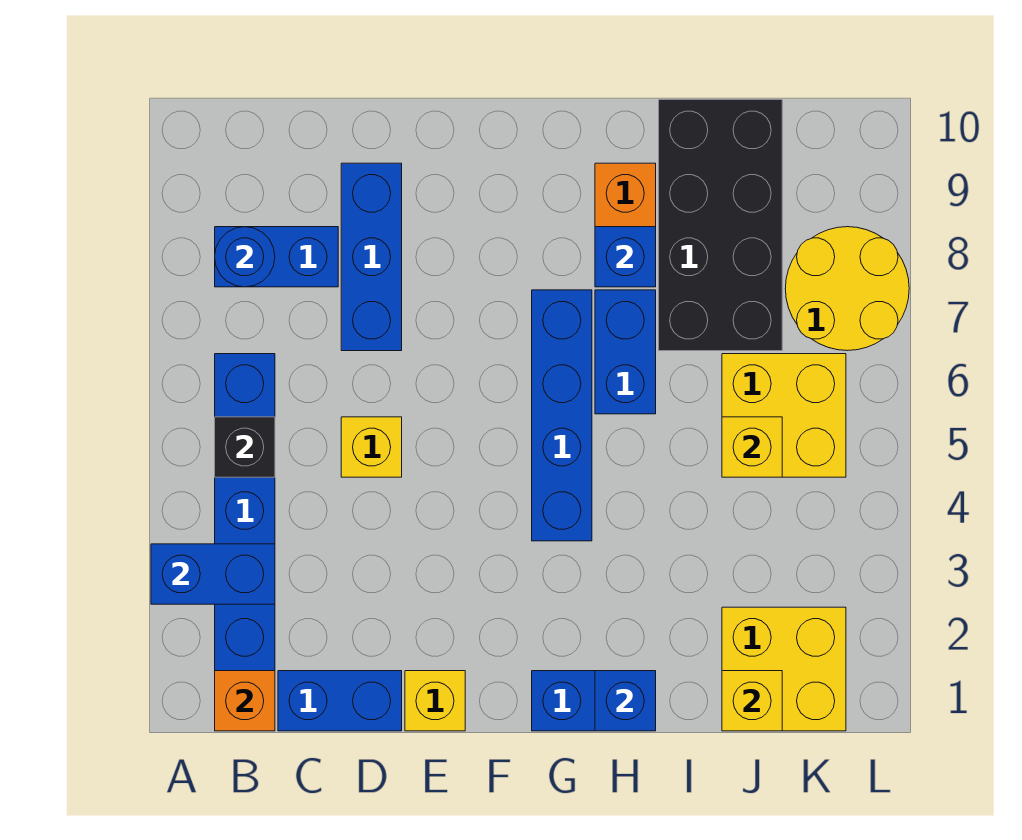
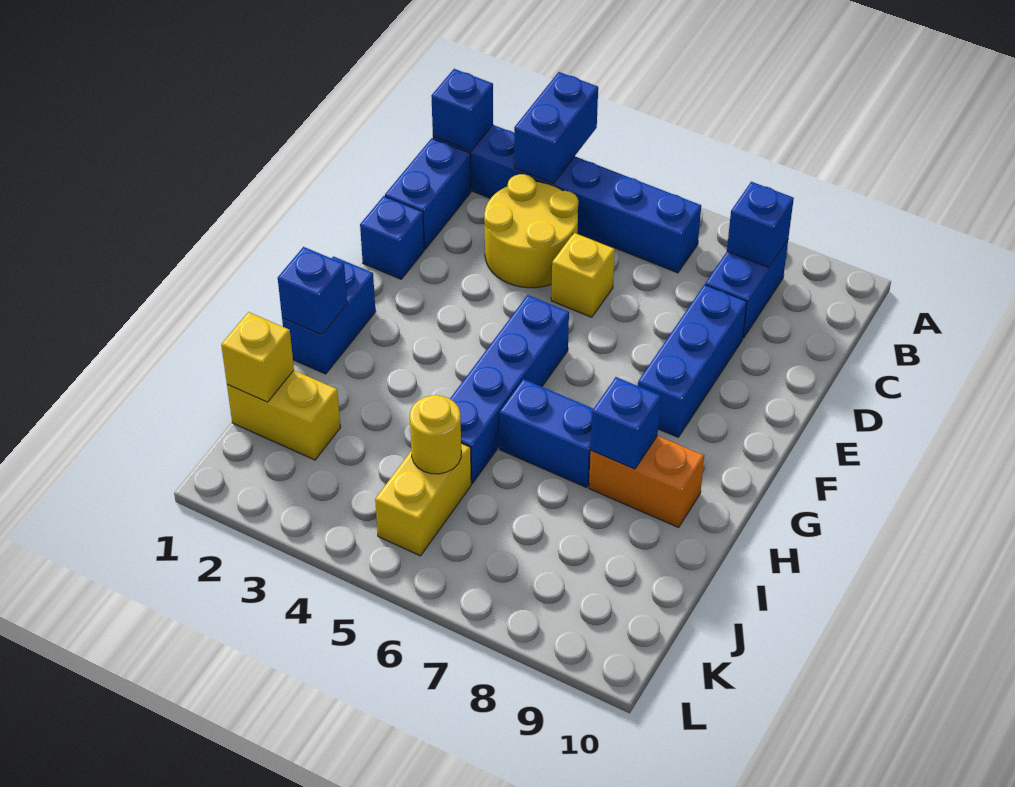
orange 1x1 brick [215,671,275,731] -> blue 1x1 brick [431,69,493,151]
black 1x1 brick [215,417,275,477] -> none
blue 1x1 round brick [215,227,275,287] -> blue 1x1 brick [727,182,794,268]
blue 1x3 brick [341,163,402,351] -> blue 1x3 brick turned to [638,285,747,437]
yellow 1x1 brick [405,671,465,731] -> blue 1x1 brick [360,196,424,279]
blue 1x4 brick [532,290,592,541] -> blue 1x4 brick turned to [450,295,569,483]
black 2x4 brick [659,100,782,351] -> none
yellow 2x2 brick [722,607,846,731] -> yellow 1x2 brick [227,370,341,460]
yellow 2x2 brick [722,354,846,477] -> yellow 1x2 brick [375,443,471,556]
yellow 1x1 brick [722,417,782,477] -> yellow 1x1 round brick [410,395,461,474]
yellow 2x2 round brick [785,227,909,351] -> yellow 2x2 round brick moved to [484,174,578,288]

